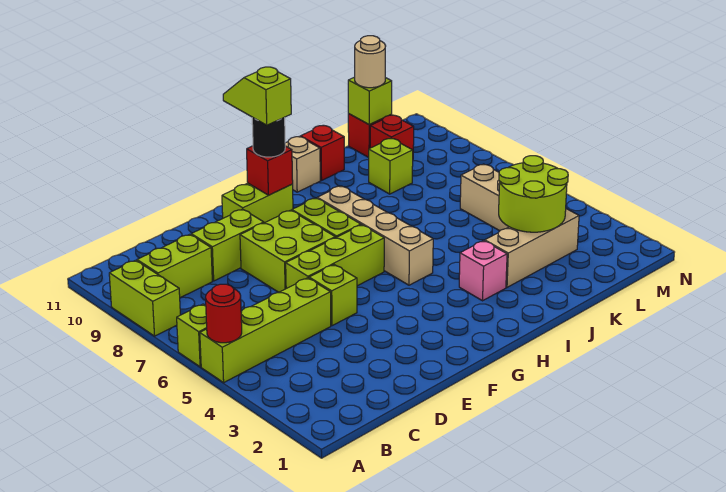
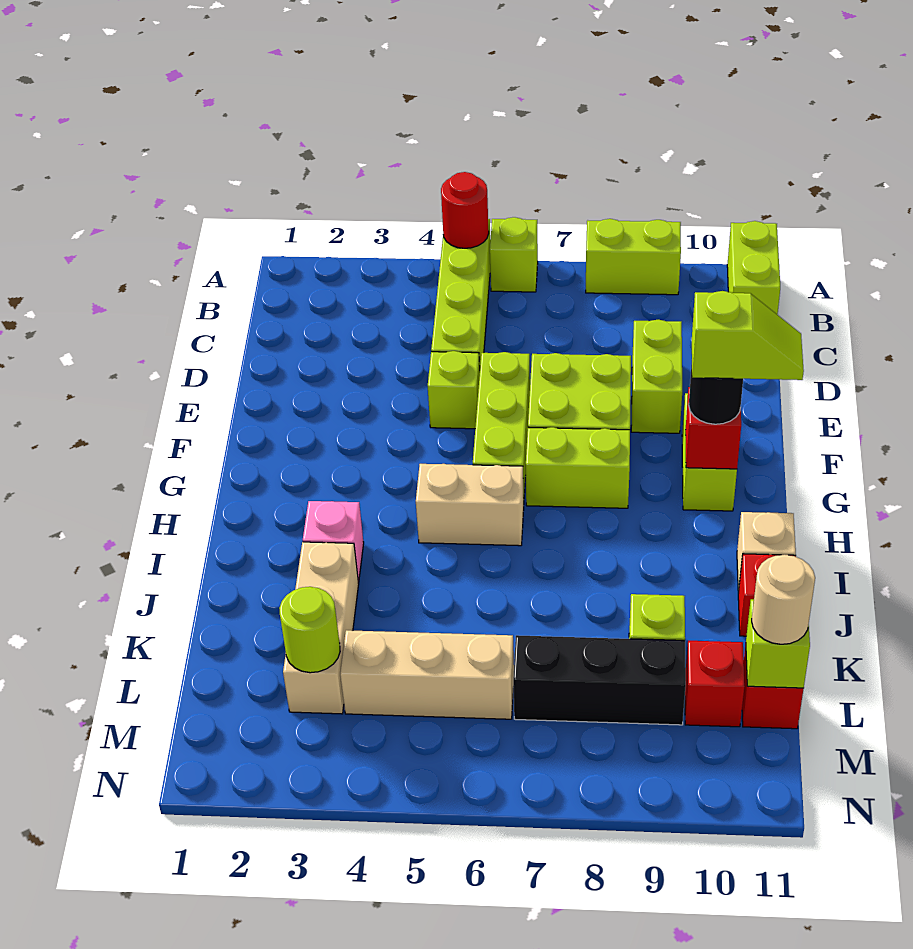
lime 1x2 brick [137,234,212,298] -> lime 1x2 brick moved to [727,221,780,315]
tan 1x4 brick [317,186,433,285] -> tan 1x2 brick [416,464,524,546]
lime 2x2 round brick [499,156,568,232] -> lime 1x1 round brick [279,587,340,673]
none -> black 1x3 brick [513,635,686,725]

